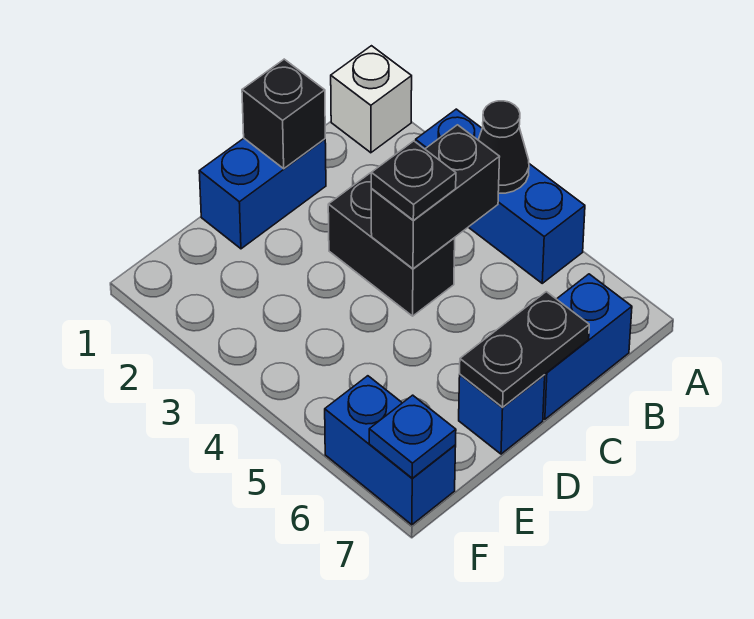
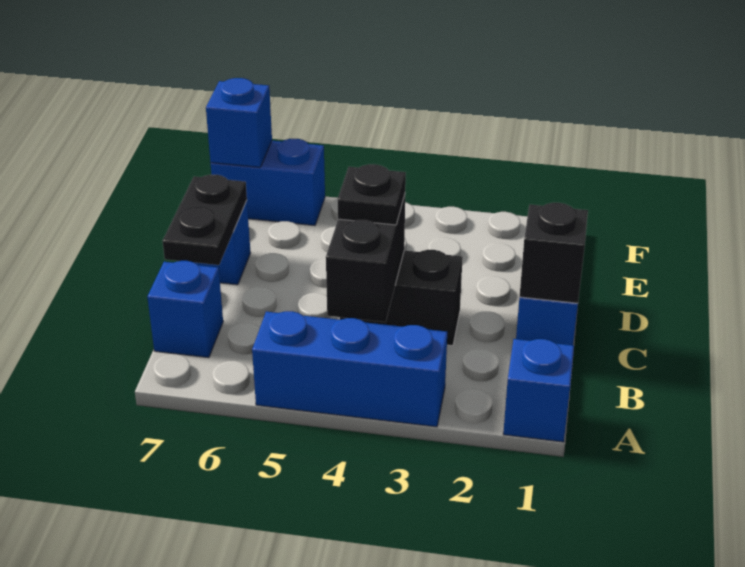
white 1x1 brick [331,46,412,153] -> blue 1x1 brick [503,339,574,442]
black 1x1 cone [478,101,529,193] -> none
blue 1x2 brick [543,274,632,419] -> blue 1x1 brick [147,261,223,358]
blue 1x1 plate [369,395,456,478] -> blue 1x1 brick [206,78,272,167]

